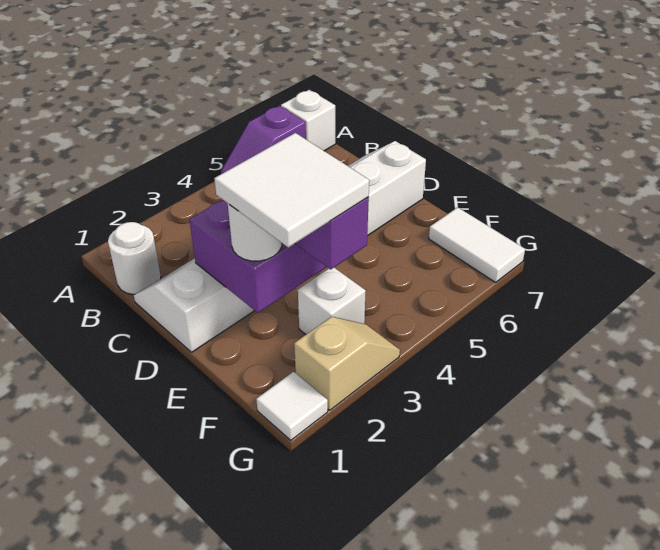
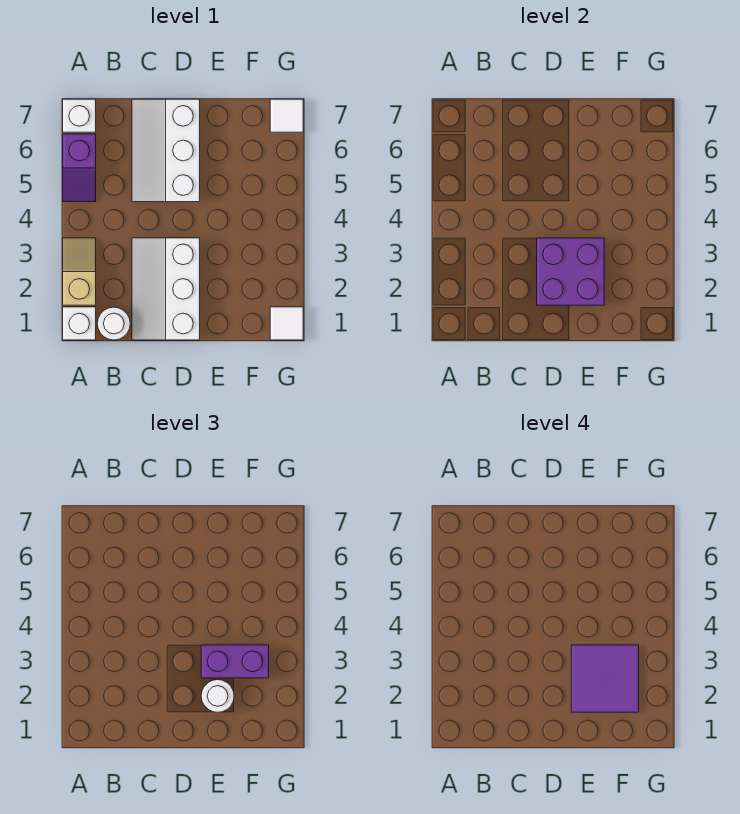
white 2x2 tile [214,133,369,247] -> purple 2x2 tile [571,645,639,712]
white 1x1 brick [298,268,366,334] -> white 1x1 brick moved to [63,307,96,340]
white 1x2 tile [429,207,525,282] -> white 1x1 tile [270,99,303,132]
tan 1x2 slope [294,317,400,411] -> tan 1x2 slope moved to [63,238,96,305]

